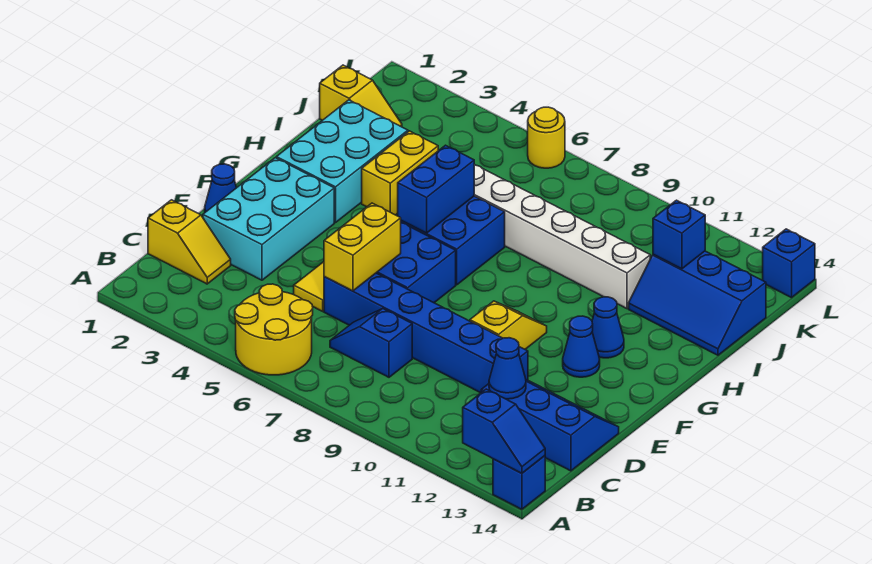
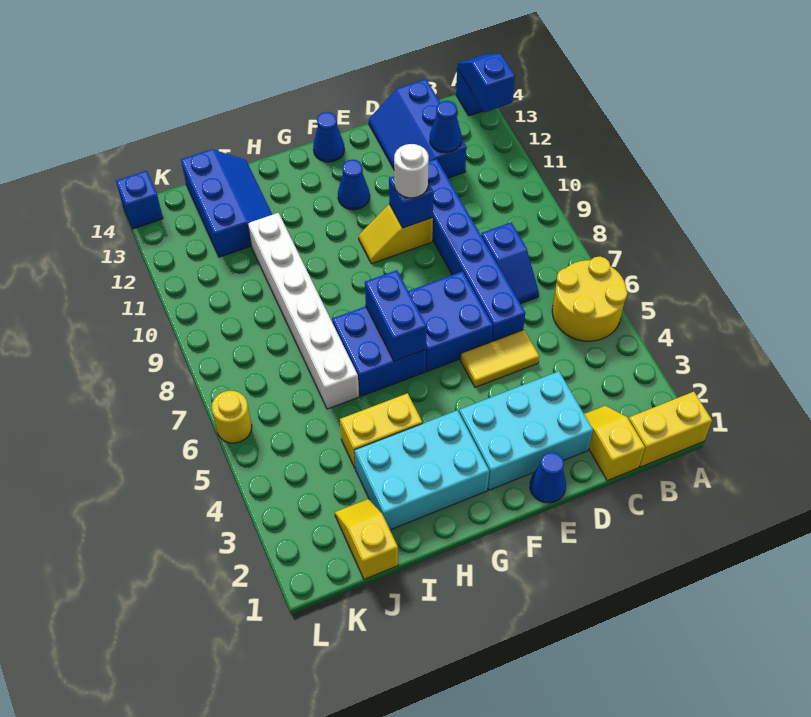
yellow 1x2 brick [324,203,401,291] -> yellow 1x2 brick moved to [629,392,712,467]
none -> white 1x1 round brick [394,144,429,198]
blue 1x2 brick [398,145,474,233] -> blue 1x2 brick turned to [365,270,427,361]
blue 1x1 cone [592,297,624,358] -> blue 1x1 cone moved to [313,112,344,162]
blue 1x1 brick [653,200,705,269] -> blue 1x1 brick moved to [389,176,434,228]

